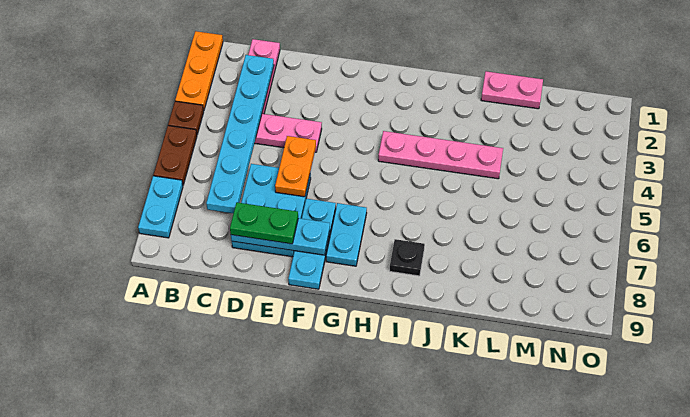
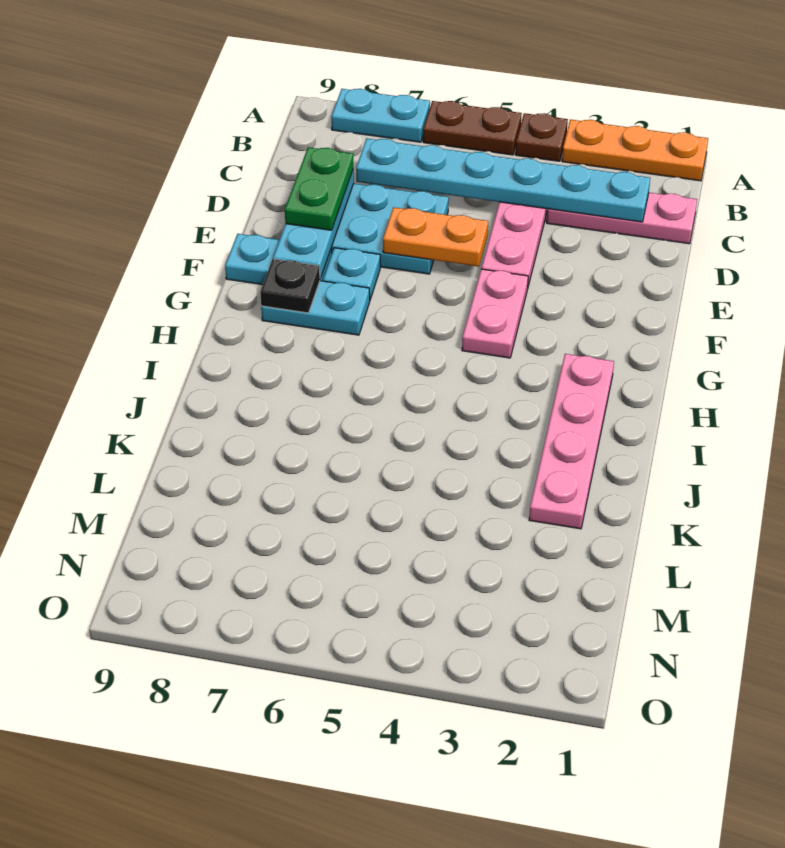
pink 1x4 plate [378,131,503,179] -> pink 1x4 plate moved to [529,354,614,529]
black 1x1 plate [390,239,425,276] -> black 1x1 plate moved to [260,259,320,313]
pink 1x2 plate [481,71,543,109] -> pink 1x2 plate moved to [462,269,528,358]

